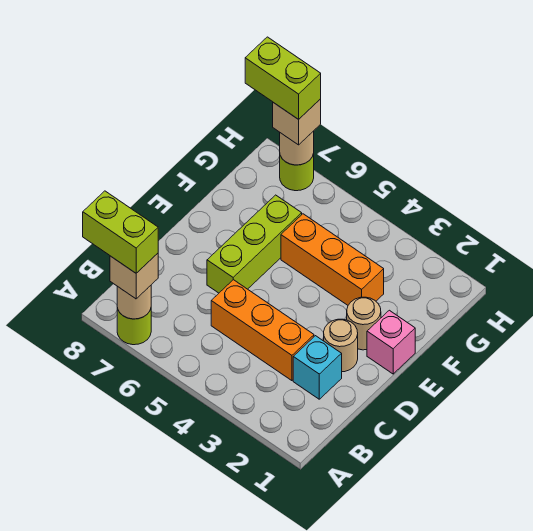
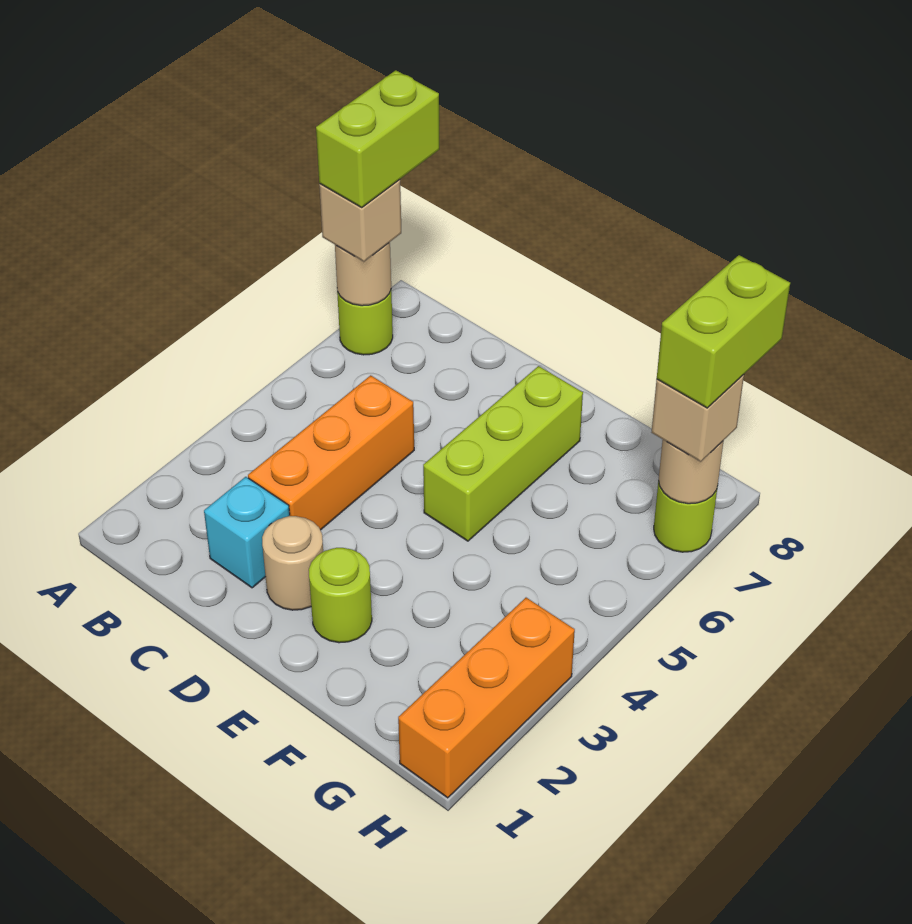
lime 1x3 brick [207,195,302,293] -> lime 1x3 brick turned to [423,366,583,541]
pink 1x1 brick [367,310,415,374] -> none
tan 1x1 round brick [347,297,381,350] -> lime 1x1 round brick [309,548,372,643]
orange 1x3 brick [281,214,384,305] -> orange 1x3 brick moved to [398,598,575,798]

